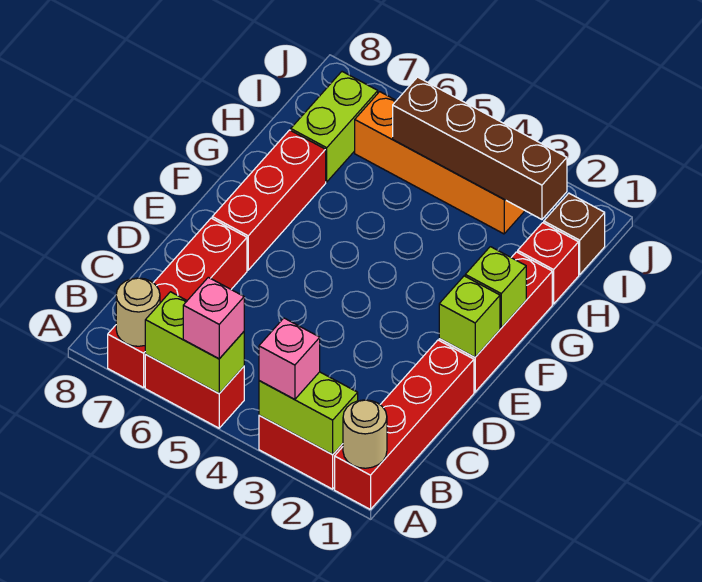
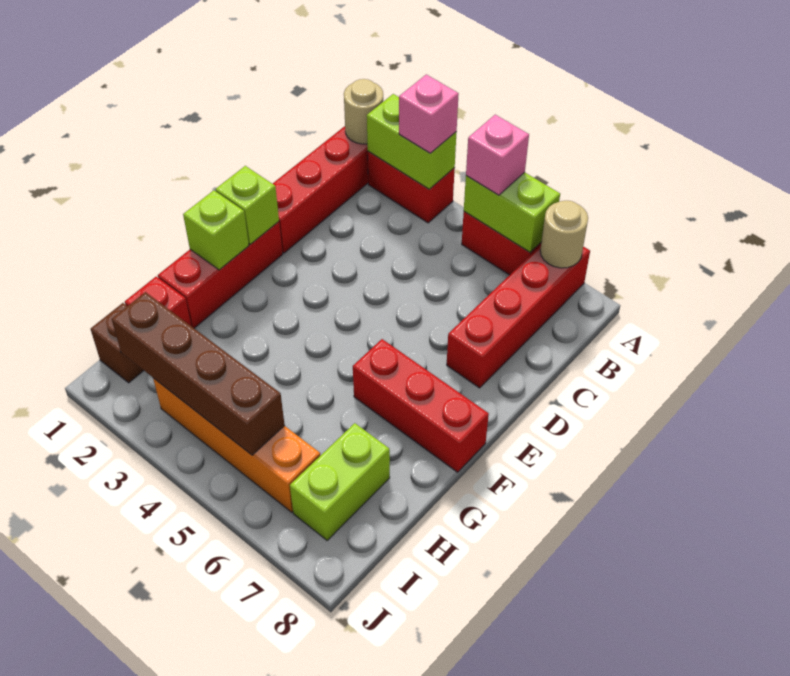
red 1x3 brick [212,130,326,270] -> red 1x3 brick turned to [353,339,489,472]

